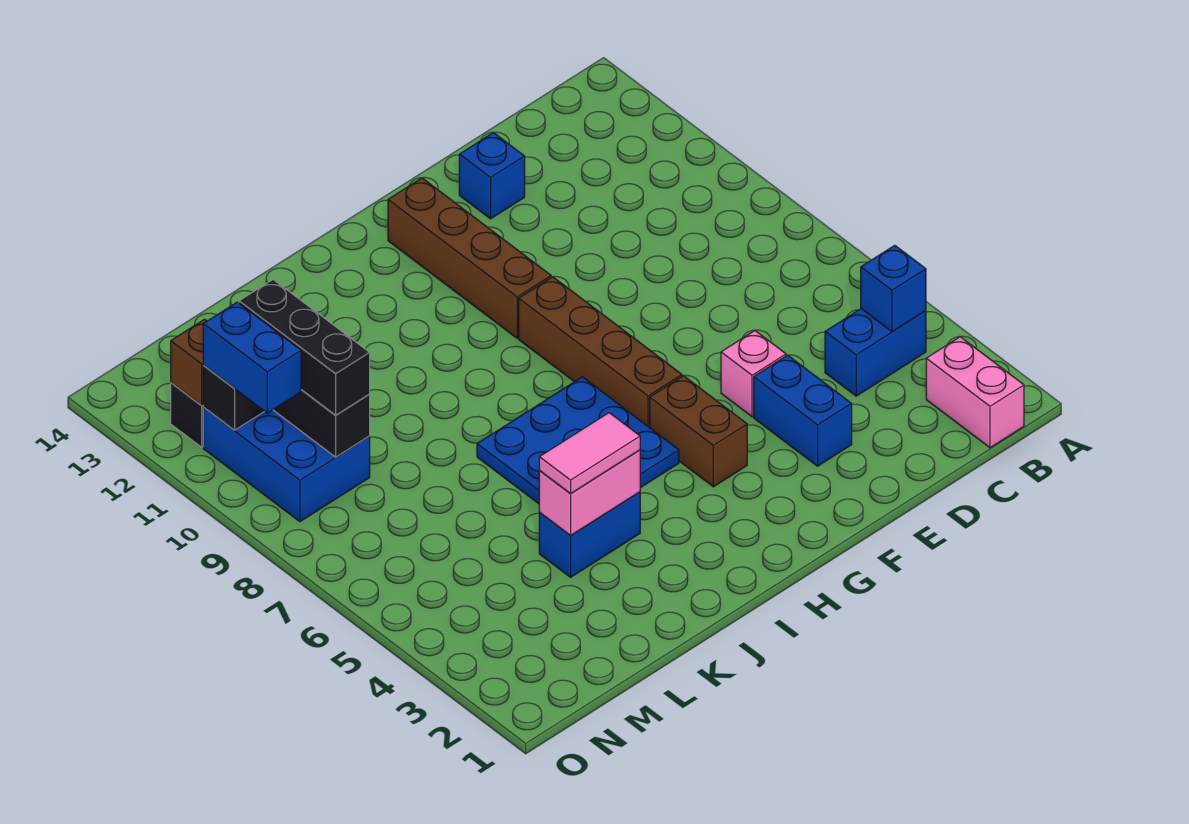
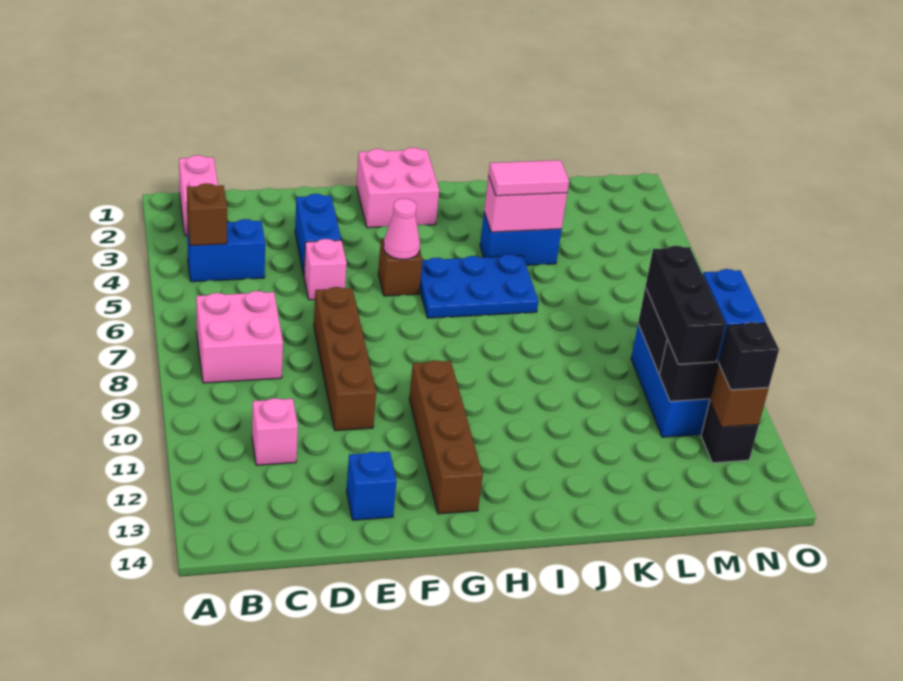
blue 1x1 brick [861,245,926,332] -> brown 1x1 brick [187,183,227,246]
none -> pink 2x2 brick [196,291,283,383]
none -> pink 1x1 brick [252,398,298,465]
none -> pink 2x2 brick [357,148,439,228]
brown 1x2 brick [650,376,747,487] -> brown 1x1 brick [378,238,422,296]
none -> pink 1x1 cone [384,199,420,259]
brown 1x4 brick [519,277,682,427] -> brown 1x4 brick moved to [314,287,376,431]
blue 3x3 plate [477,377,679,504] -> blue 2x3 plate [420,254,538,318]
none -> black 1x1 brick [719,322,779,390]

